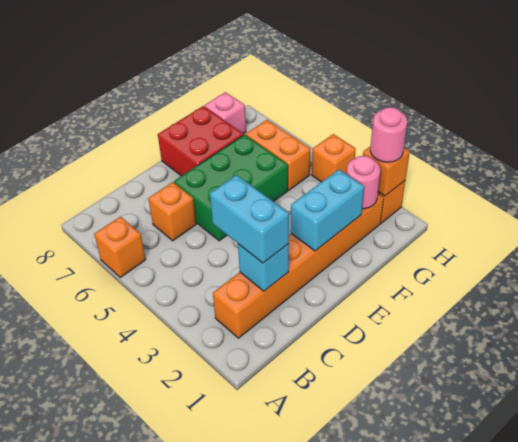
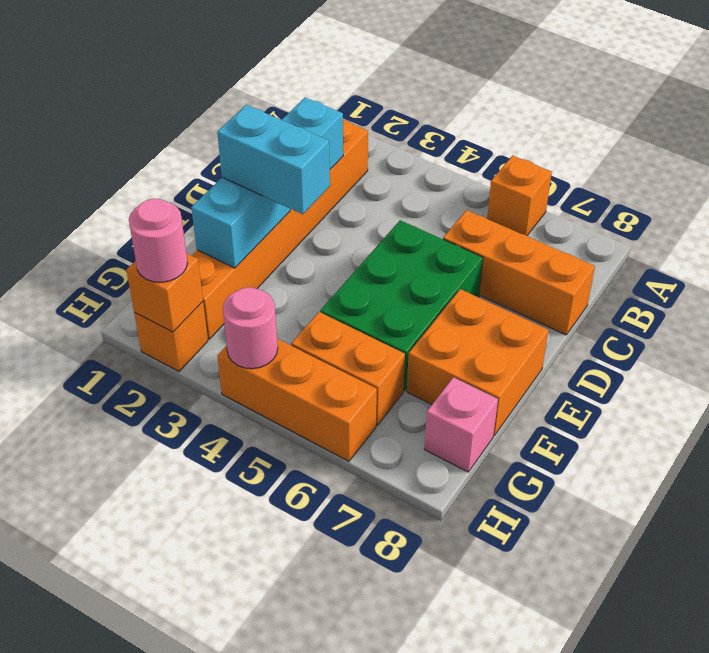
cyan 1x2 brick [210,175,289,263] -> cyan 1x2 brick moved to [217,105,330,214]
orange 1x1 brick [148,182,196,241] -> orange 1x3 brick [443,210,595,335]
red 2x2 brick [158,106,244,176] -> orange 2x2 brick [407,289,549,435]
pink 1x1 round brick [347,156,380,209] -> pink 1x1 round brick moved to [223,287,278,369]
orange 1x1 brick [312,134,356,182] -> orange 1x3 brick [217,339,377,461]

